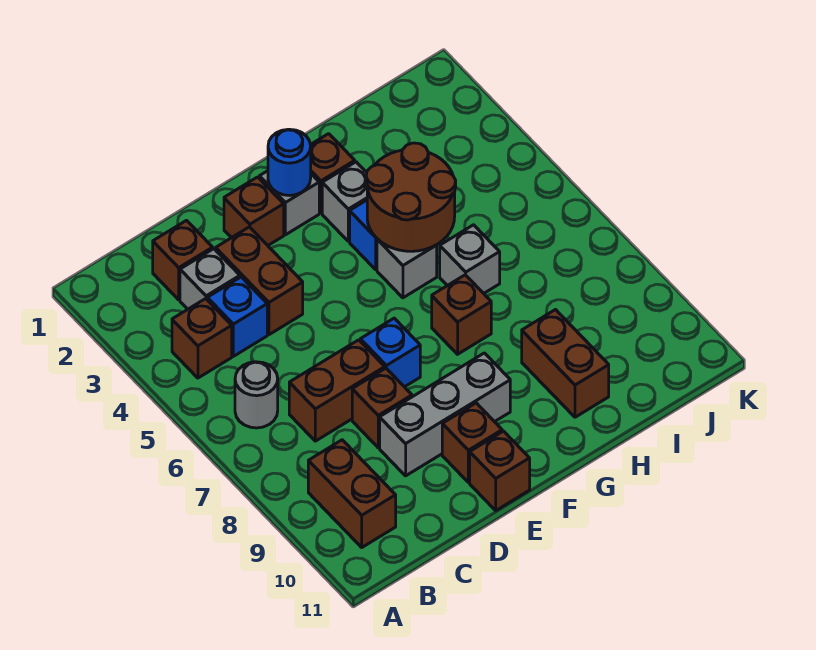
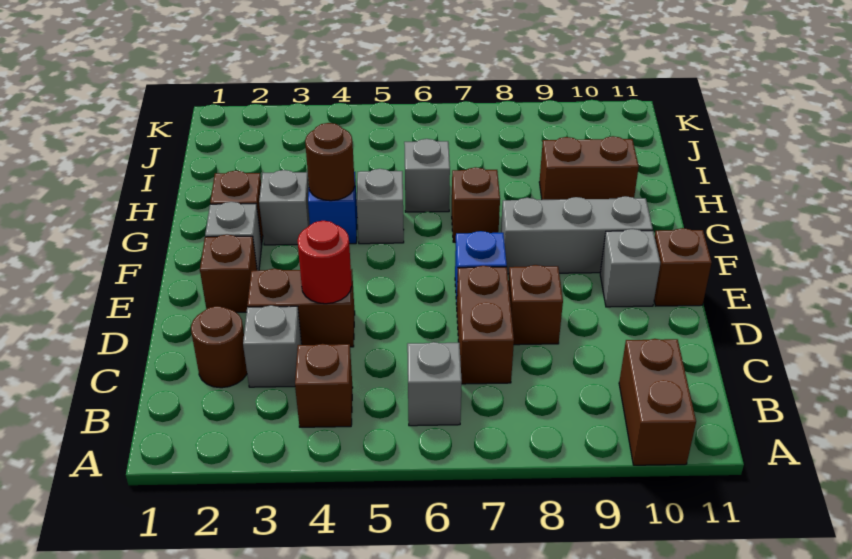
grey 1x1 round brick [235,362,278,428] -> grey 1x1 brick [407,342,462,426]
brown 1x2 brick [308,440,396,547] -> brown 1x2 brick turned to [619,339,696,465]
brown 1x1 brick [153,221,213,300] -> brown 1x1 round brick [191,306,247,388]
blue 1x1 brick [207,277,267,356] -> none
none -> red 1x1 round brick [297,221,352,304]
grey 1x3 brick [380,353,510,476] -> grey 1x3 brick turned to [501,196,653,274]
brown 1x1 brick [442,403,502,482] -> grey 1x1 brick [600,229,660,307]
blue 1x1 round brick [268,129,311,196] -> none
brown 2x2 round brick [366,143,456,251] -> brown 1x1 round brick [305,123,355,201]

